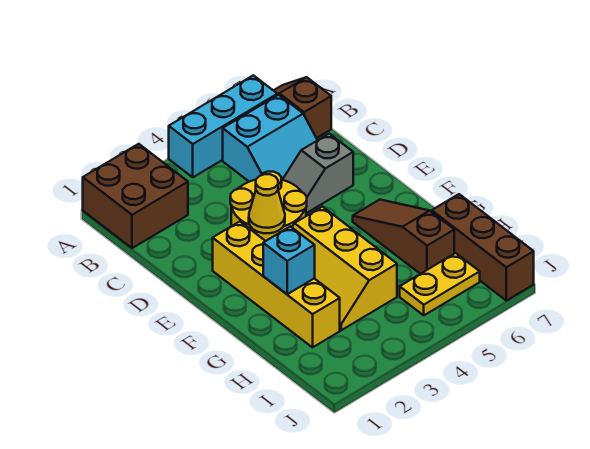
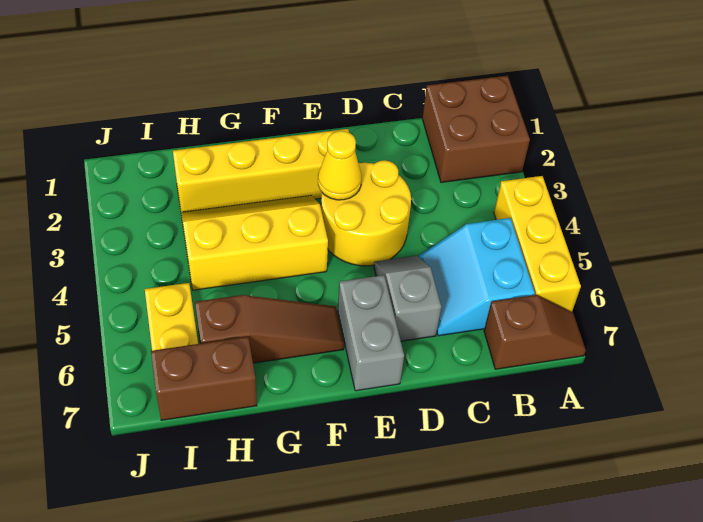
cyan 1x3 brick [169,75,277,177] -> yellow 1x3 brick [494,176,581,312]
none -> grey 1x2 brick [338,275,404,391]
cyan 1x1 brick [263,227,315,294] -> none
brown 1x3 brick [432,194,534,301] -> brown 1x2 brick [151,337,257,420]

